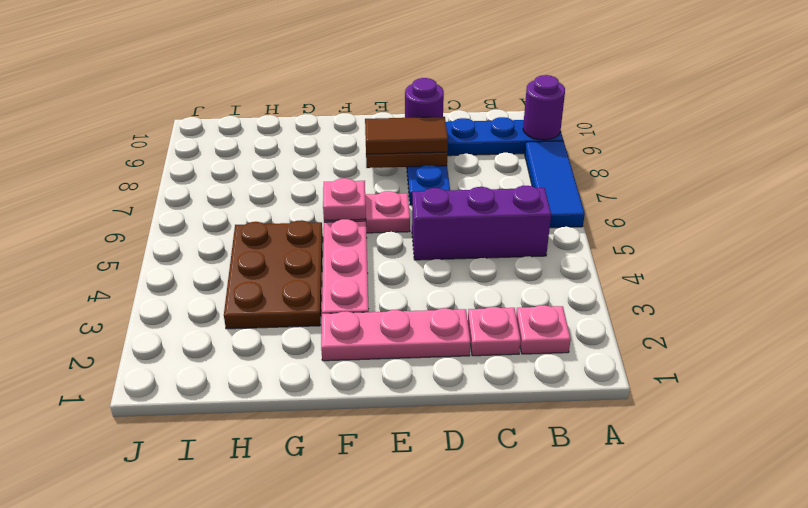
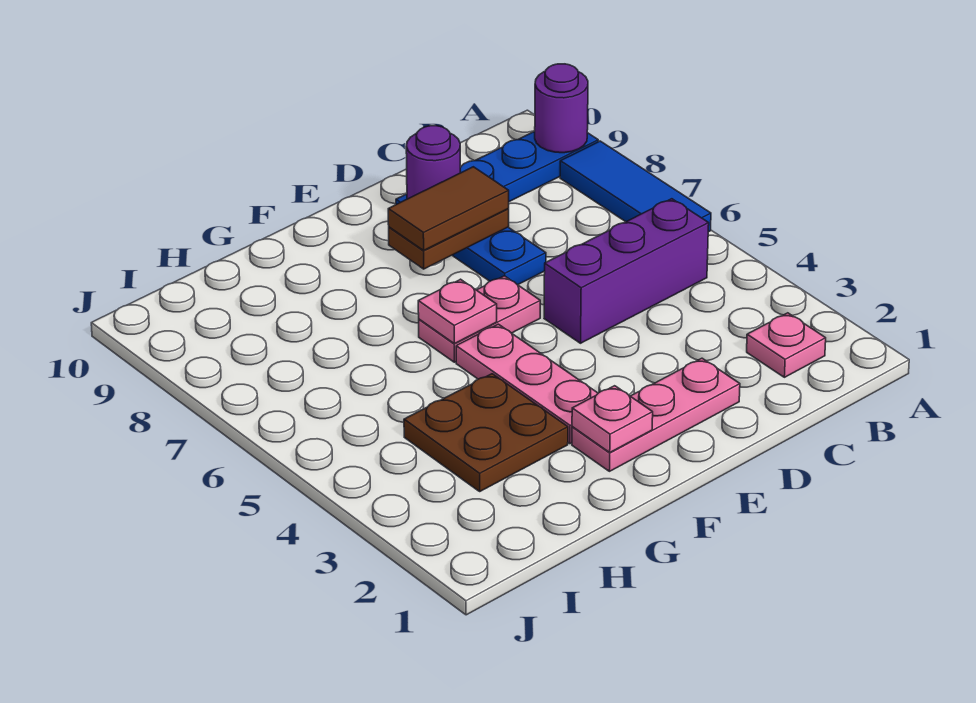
pink 1x1 plate [468,307,521,356] -> pink 1x1 plate moved to [572,386,653,452]
brown 2x3 plate [224,220,323,329] -> brown 2x2 plate [404,374,568,491]

